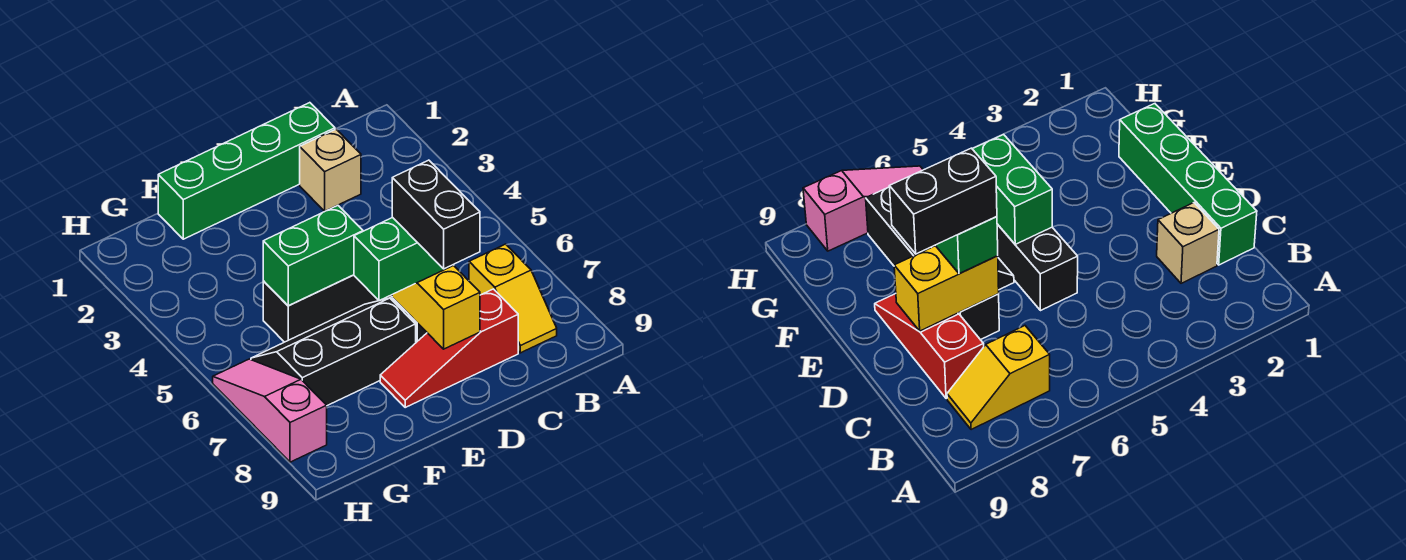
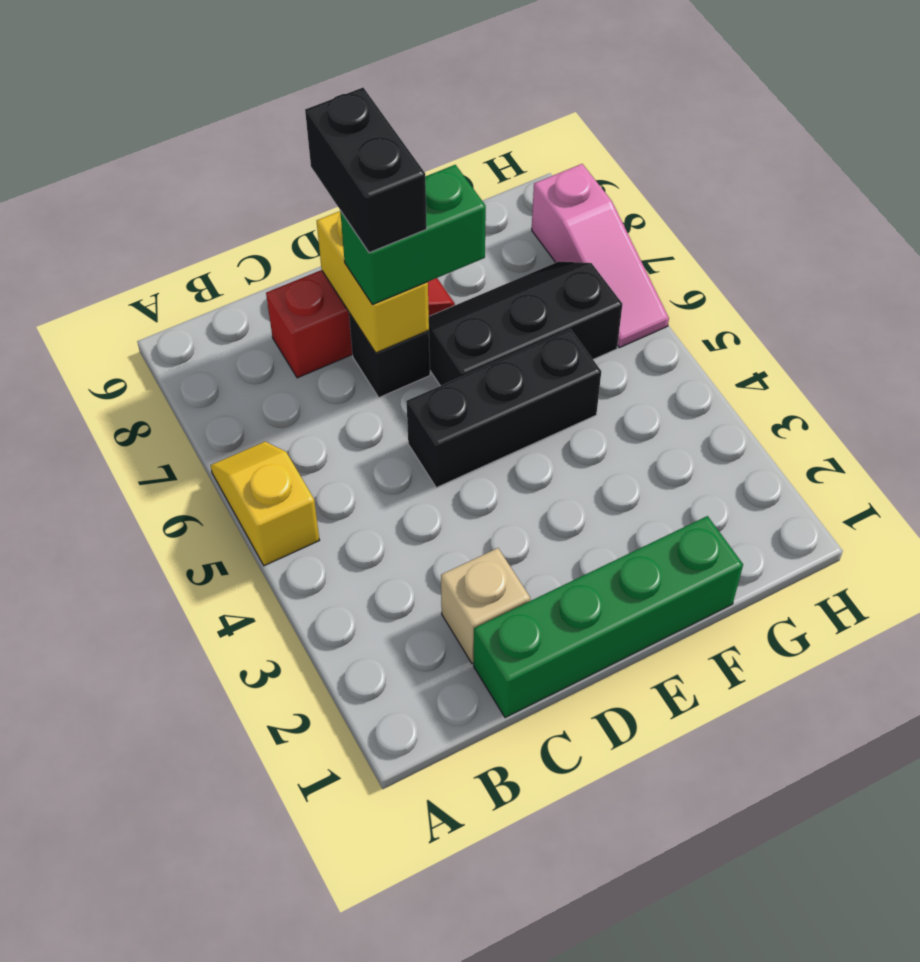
yellow 1x2 slope [469,244,557,353] -> yellow 1x2 slope moved to [210,442,320,566]
green 1x2 brick [263,205,363,306] -> none
black 2x3 slope [251,298,416,406] -> black 2x3 slope turned to [429,262,622,386]

